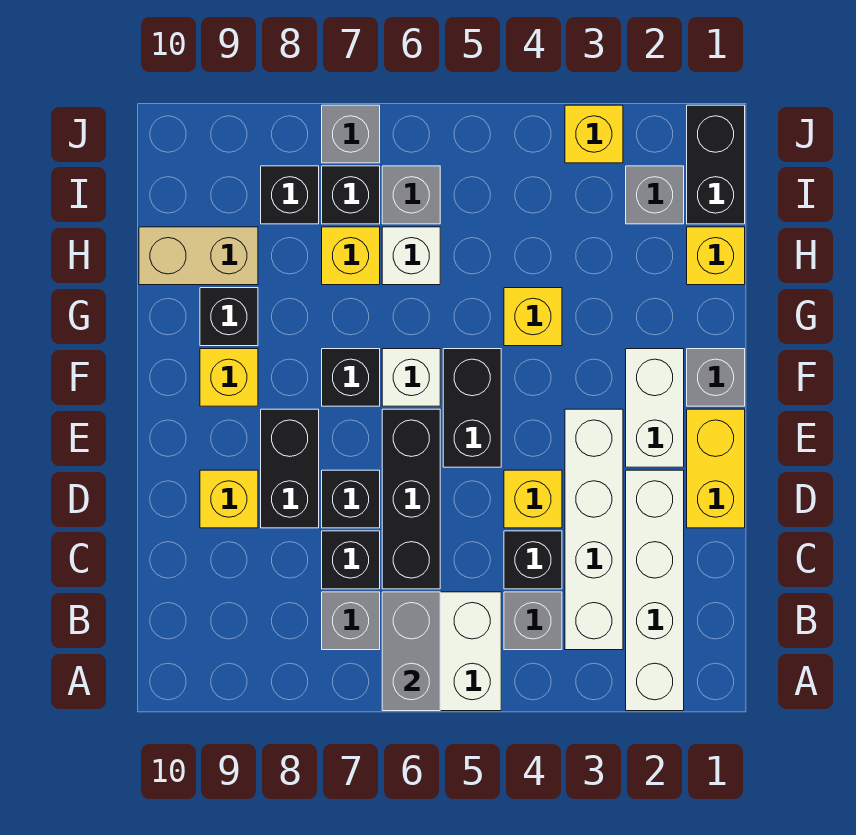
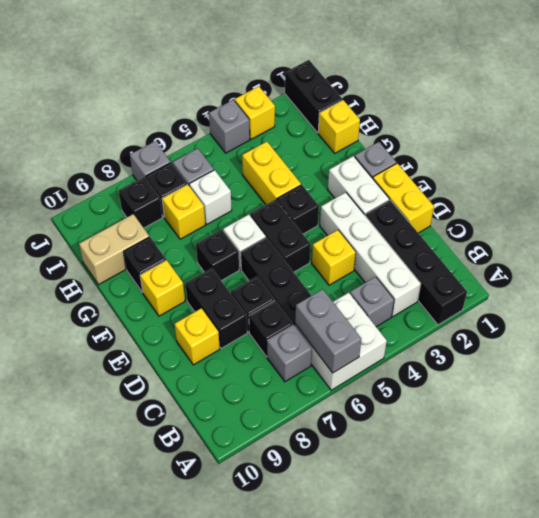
white 1x4 brick [626,470,684,711] -> black 1x4 brick [365,200,467,325]
black 1x1 brick [504,531,562,589] -> black 1x1 brick moved to [277,185,319,234]
yellow 1x1 brick [504,288,562,346] -> yellow 1x2 brick [242,142,301,204]
grey 1x1 brick [626,166,684,224] -> grey 1x1 brick moved to [209,100,250,153]

